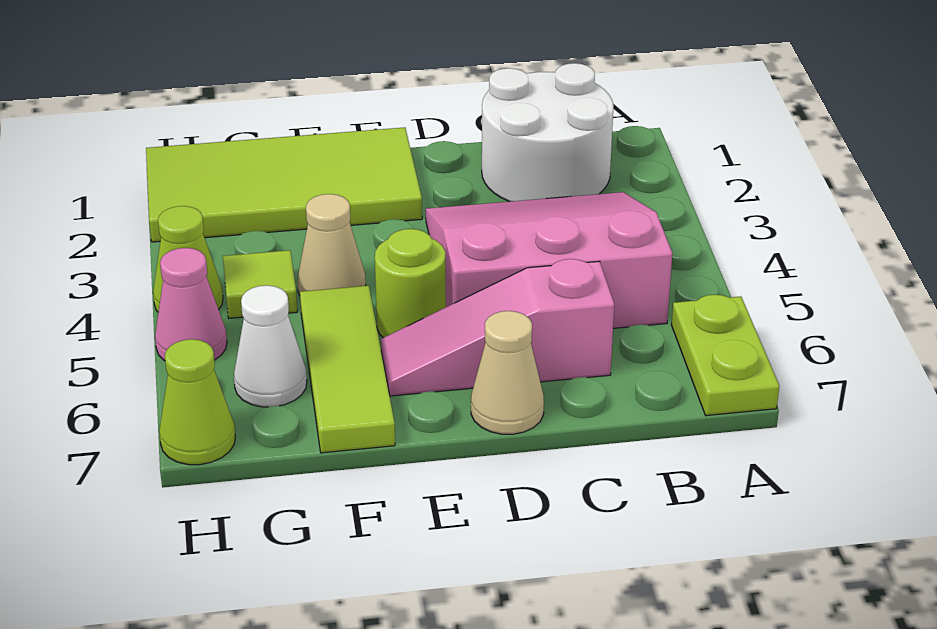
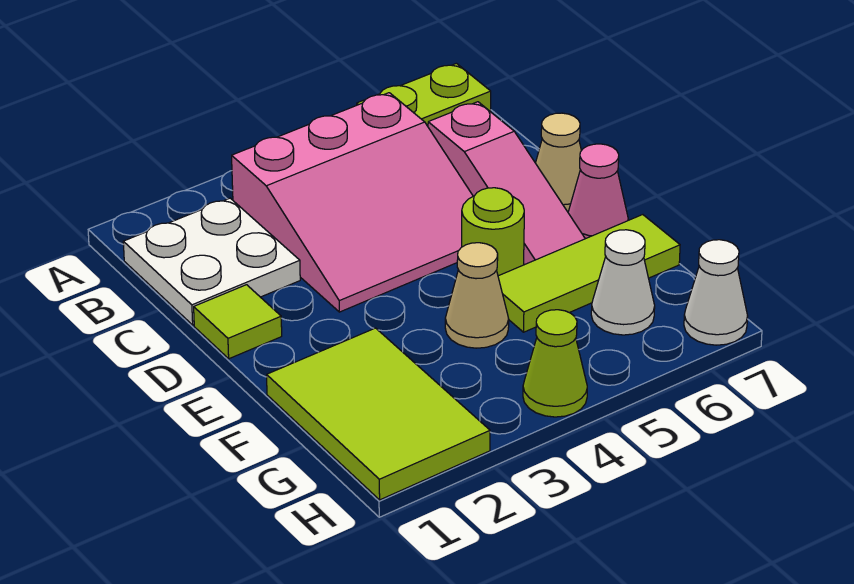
white 2x2 round brick [482,63,614,202] -> white 2x2 plate [123,198,300,325]
pink 3x3 slope [426,192,672,328] -> pink 3x3 slope turned to [232,93,473,312]
lime 2x4 tile [146,127,422,242] -> lime 2x3 tile [267,328,490,500]
lime 1x1 tile [223,250,297,318] -> lime 1x1 tile moved to [194,285,282,359]
pink 1x1 cone [155,248,227,361] -> pink 1x1 cone moved to [568,144,628,239]
lime 1x1 cone [159,339,235,465] -> white 1x1 cone [684,240,748,345]

